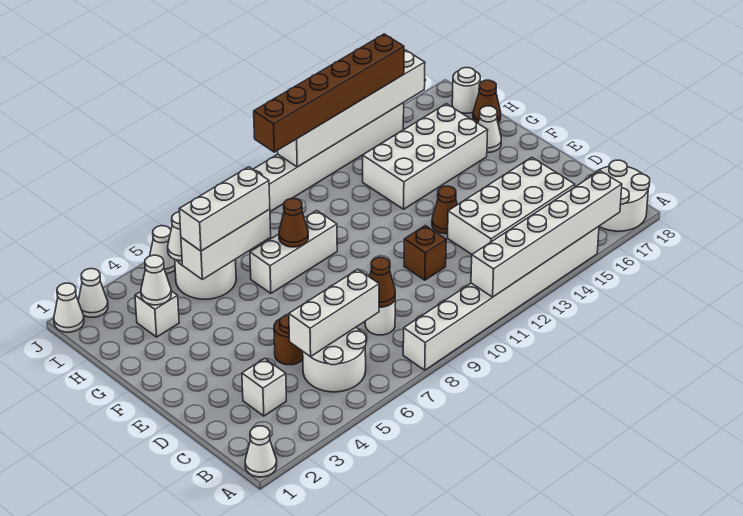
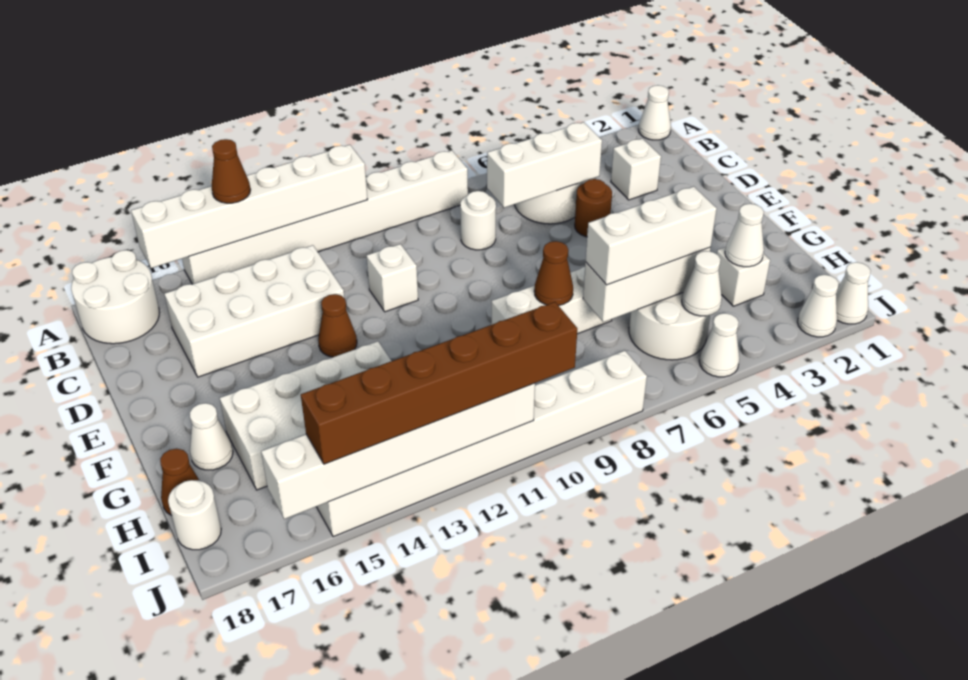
brown 1x1 cone [369,257,395,307] -> brown 1x1 cone moved to [212,139,250,203]
brown 1x1 brick [404,226,446,280] -> white 1x1 brick [367,244,418,312]

